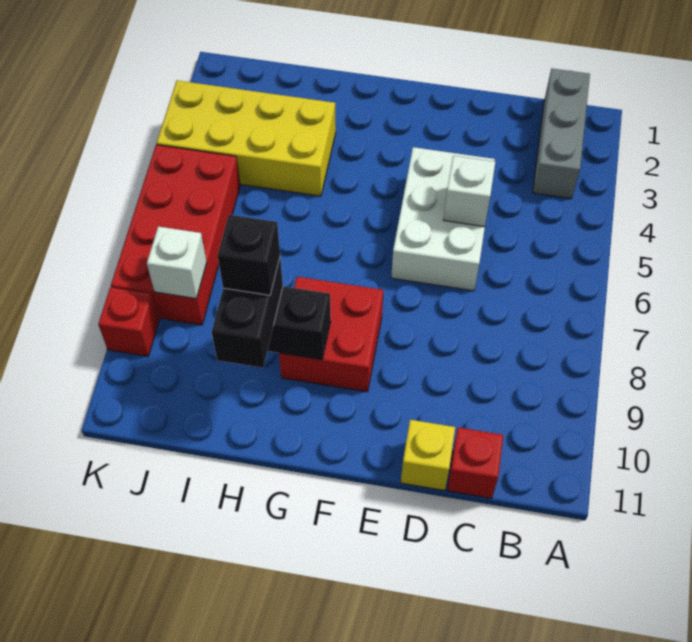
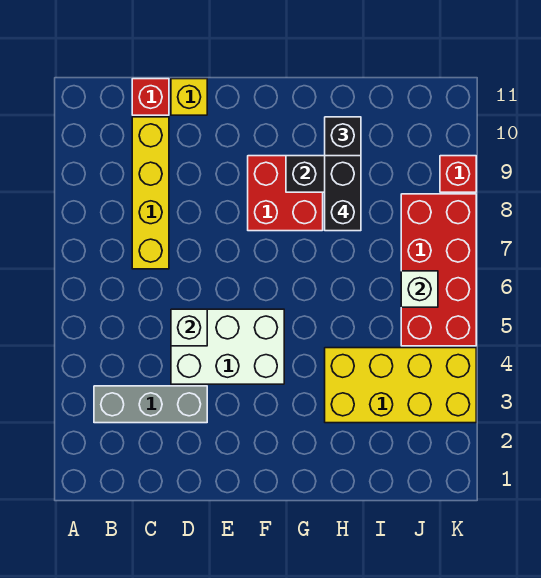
grey 1x3 brick [533,69,590,199] -> grey 1x3 brick turned to [94,386,207,423]
none -> yellow 1x4 brick [132,117,169,269]
white 2x3 brick [391,147,495,291] -> white 2x3 brick turned to [171,309,284,384]
black 1x1 brick [218,215,280,295] -> black 1x2 brick [325,156,361,231]
white 1x1 brick [147,226,207,299] -> white 1x1 brick moved to [401,271,438,307]

